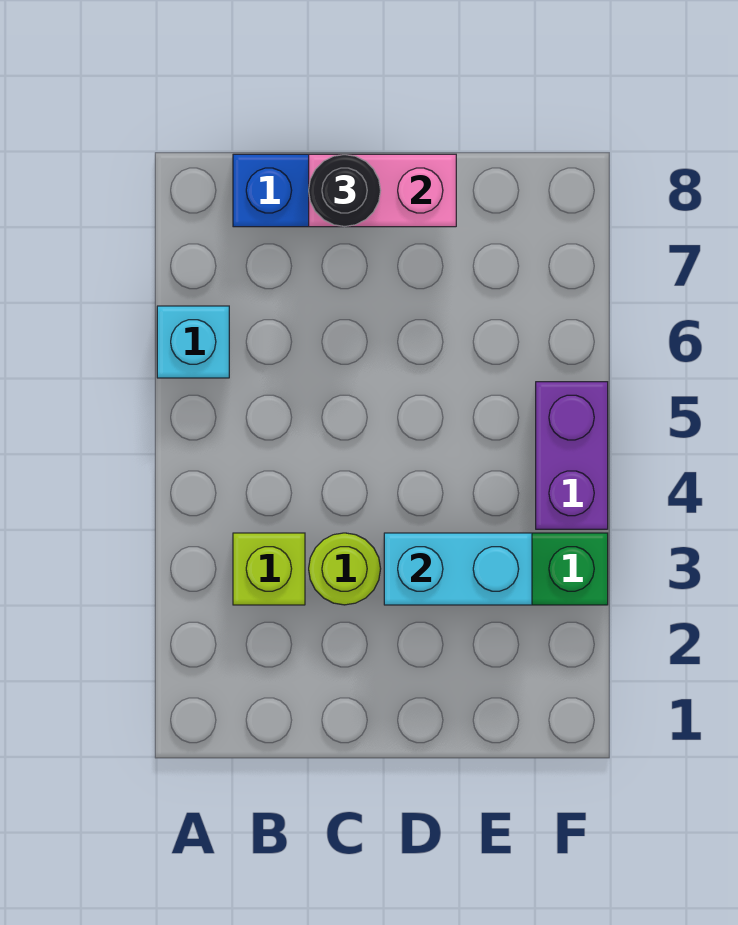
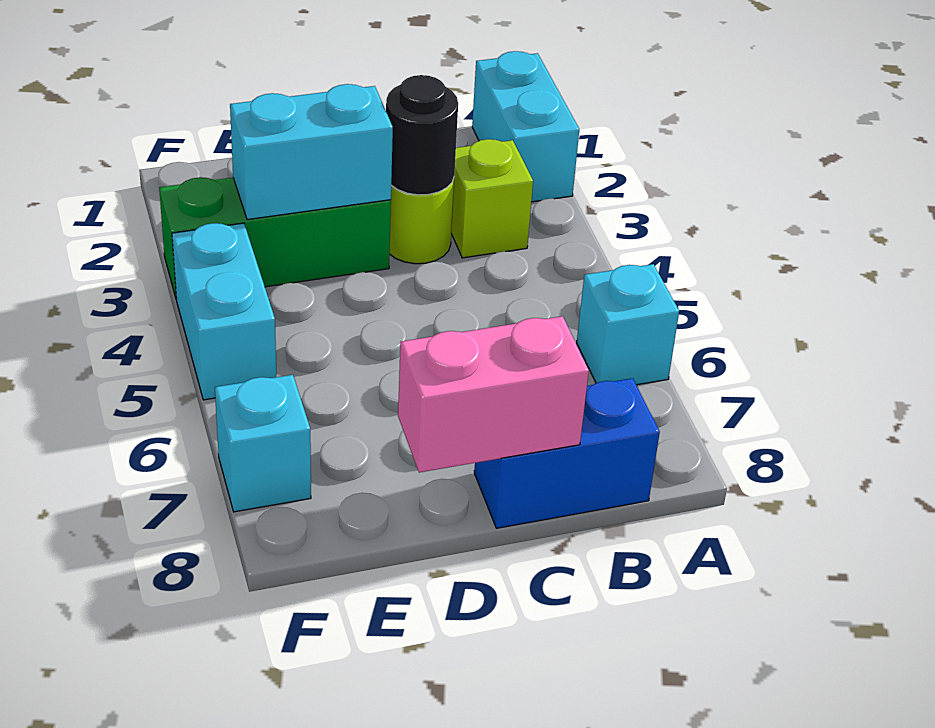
none -> cyan 1x2 brick [472,51,579,202]
black 1x1 round brick [309,155,381,227] -> black 1x1 round brick moved to [386,75,458,195]
purple 1x2 brick [536,382,608,529] -> cyan 1x2 brick [172,223,276,400]
none -> cyan 1x1 brick [215,375,311,512]

